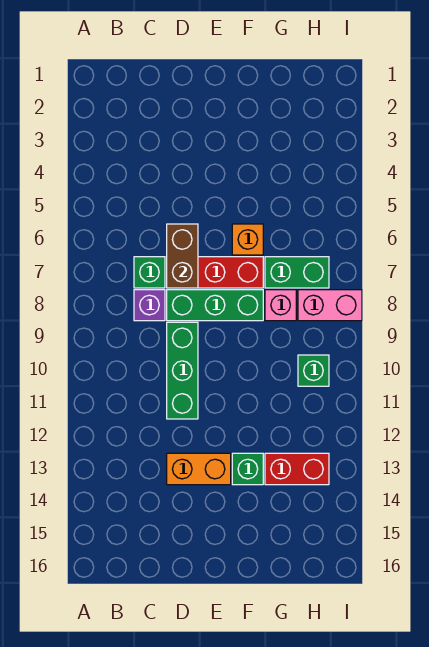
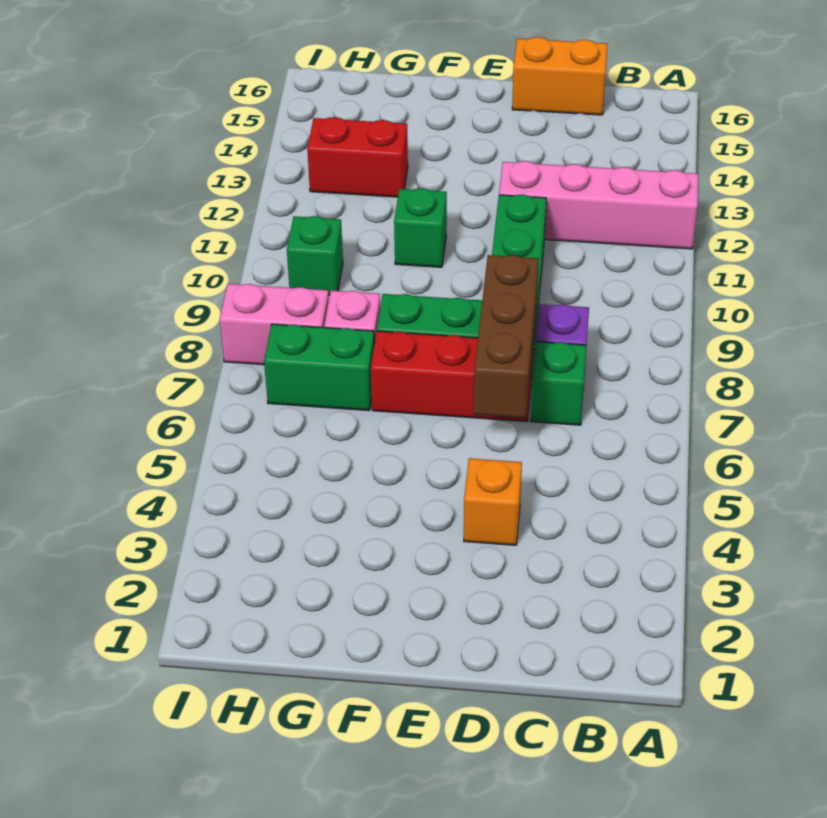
none -> pink 1x4 brick [499,161,698,249]
brown 1x2 brick [167,224,198,288] -> brown 1x3 brick [474,255,539,418]
orange 1x2 brick [167,453,231,485] -> orange 1x2 brick moved to [512,37,608,115]
orange 1x1 brick [232,224,263,255] -> orange 1x1 brick moved to [464,458,522,545]
green 1x1 brick [232,453,263,485] -> green 1x1 brick moved to [394,188,447,267]

